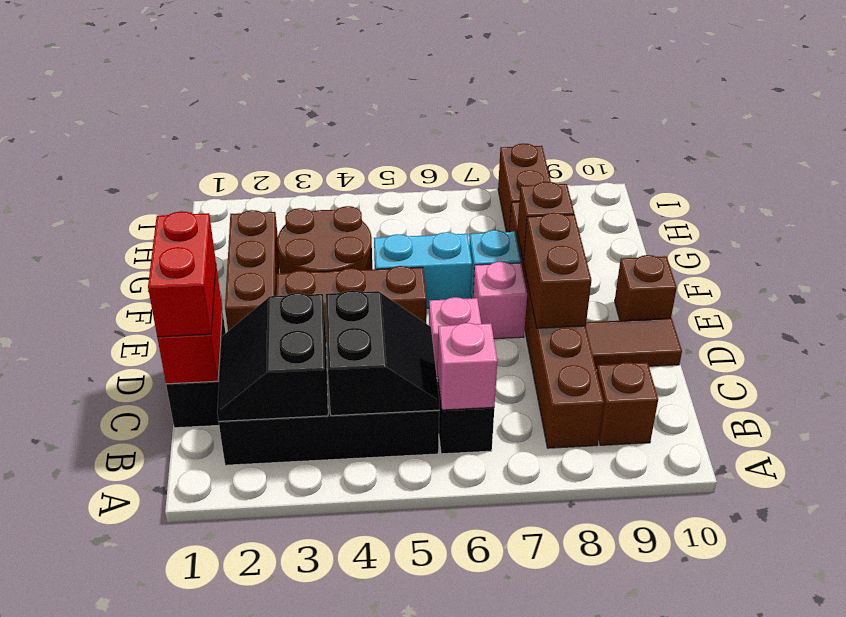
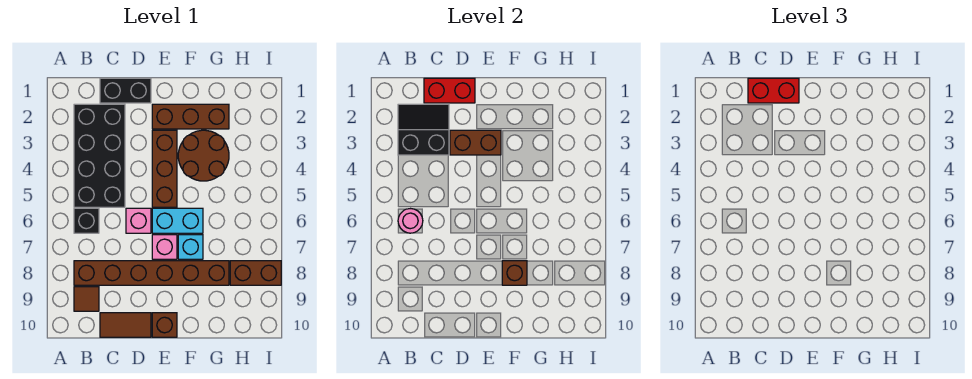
black 2x2 slope [326,290,439,416] -> none
pink 1x1 brick [438,323,497,410] -> pink 1x1 round brick [398,209,423,233]
brown 1x1 brick [597,362,658,445] -> brown 1x1 tile [74,287,99,311]
brown 1x2 brick [523,213,591,328] -> brown 1x2 brick moved to [450,130,501,155]
brown 1x2 tile [586,318,682,369] -> brown 1x2 tile turned to [100,313,151,337]
cyan 1x2 brick [374,232,472,308] -> cyan 1x2 brick turned to [152,208,203,233]

